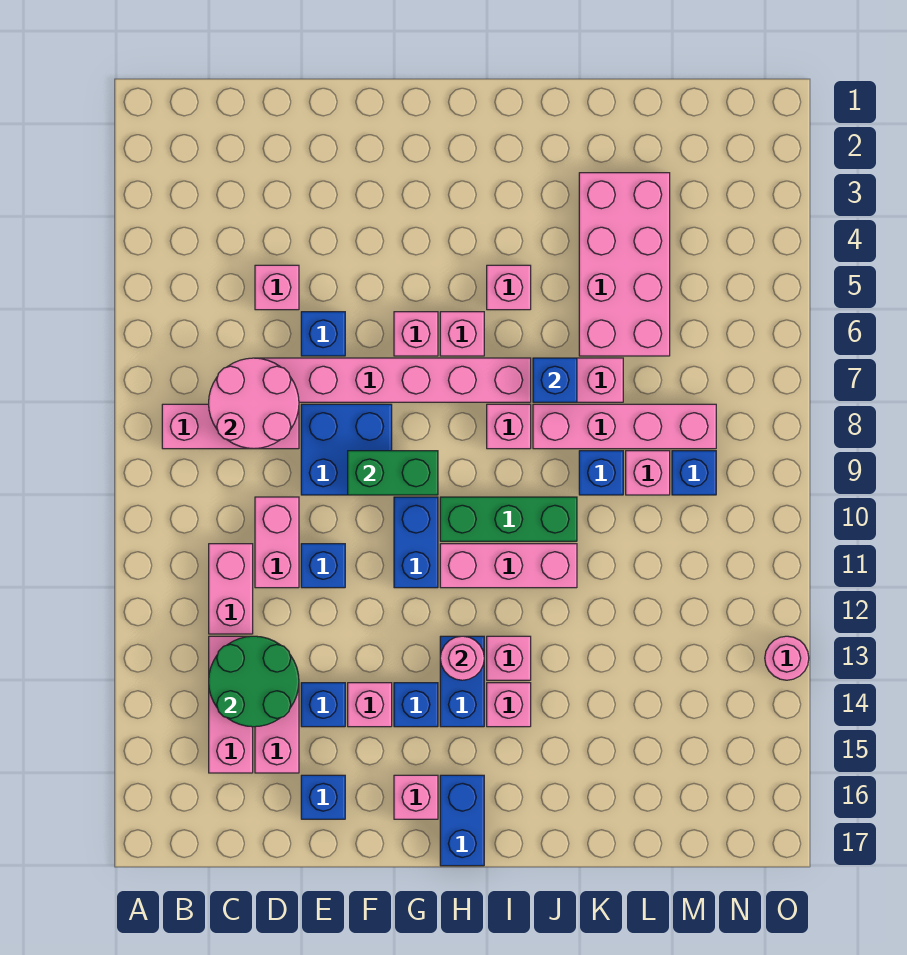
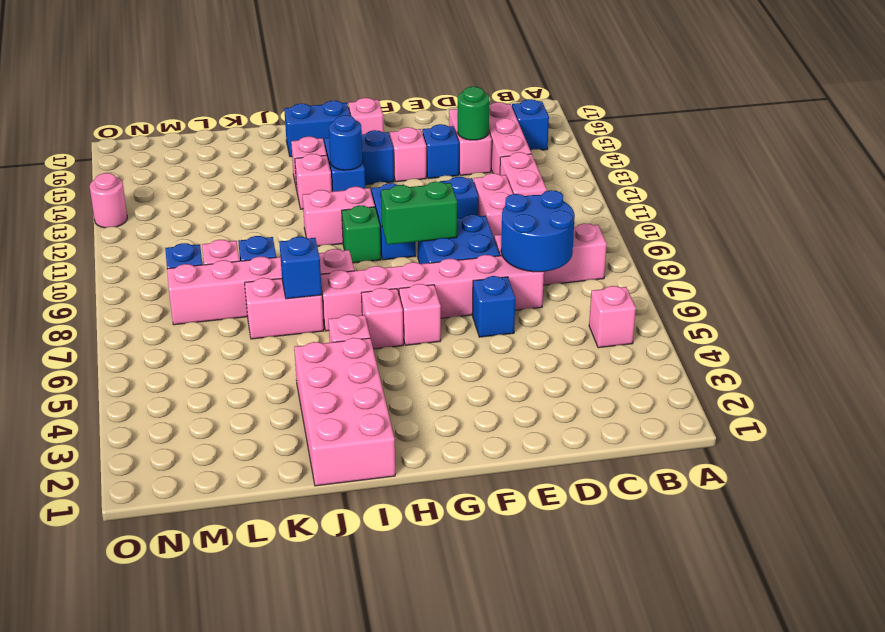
pink 2x2 round brick [209,358,299,449] -> blue 2x2 round brick [501,190,575,272]
green 2x2 round brick [209,636,299,727] -> green 1x1 round brick [458,87,489,140]
pink 1x1 brick [255,265,299,310] -> pink 1x1 brick moved to [589,286,636,348]
blue 1x1 brick [301,775,345,819] -> blue 1x1 brick moved to [512,99,549,150]
green 1x3 brick [440,497,577,541] -> green 1x1 brick [342,206,381,263]
pink 1x3 brick [440,544,577,588] -> pink 1x2 brick [303,187,375,246]
pink 1x1 round brick [440,636,484,680] -> blue 1x1 round brick [329,115,362,170]
blue 1x2 brick [440,775,484,866] -> blue 1x2 brick turned to [284,101,350,157]
pink 2x4 brick [579,173,670,356] -> pink 2x4 brick moved to [294,338,395,486]

